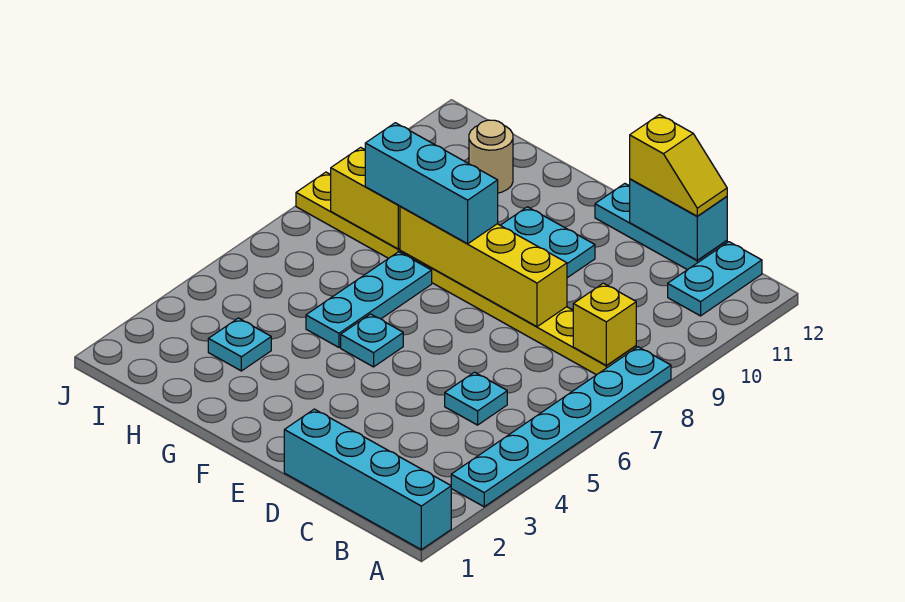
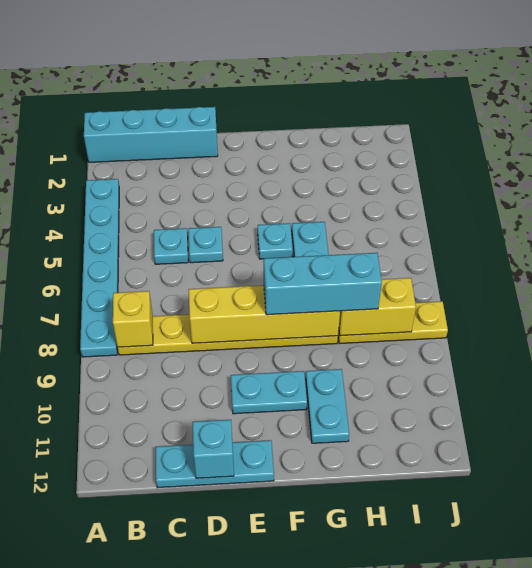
cyan 1x2 plate [668,242,762,316] -> cyan 1x2 plate moved to [306,369,349,443]
cyan 1x2 brick [630,179,727,260] -> cyan 1x1 brick [193,420,234,478]
yellow 1x2 slope [630,115,727,216] -> none
cyan 1x1 plate [208,318,271,371] -> cyan 1x1 plate moved to [188,227,223,263]
tan 1x1 round brick [469,120,513,193] -> none

